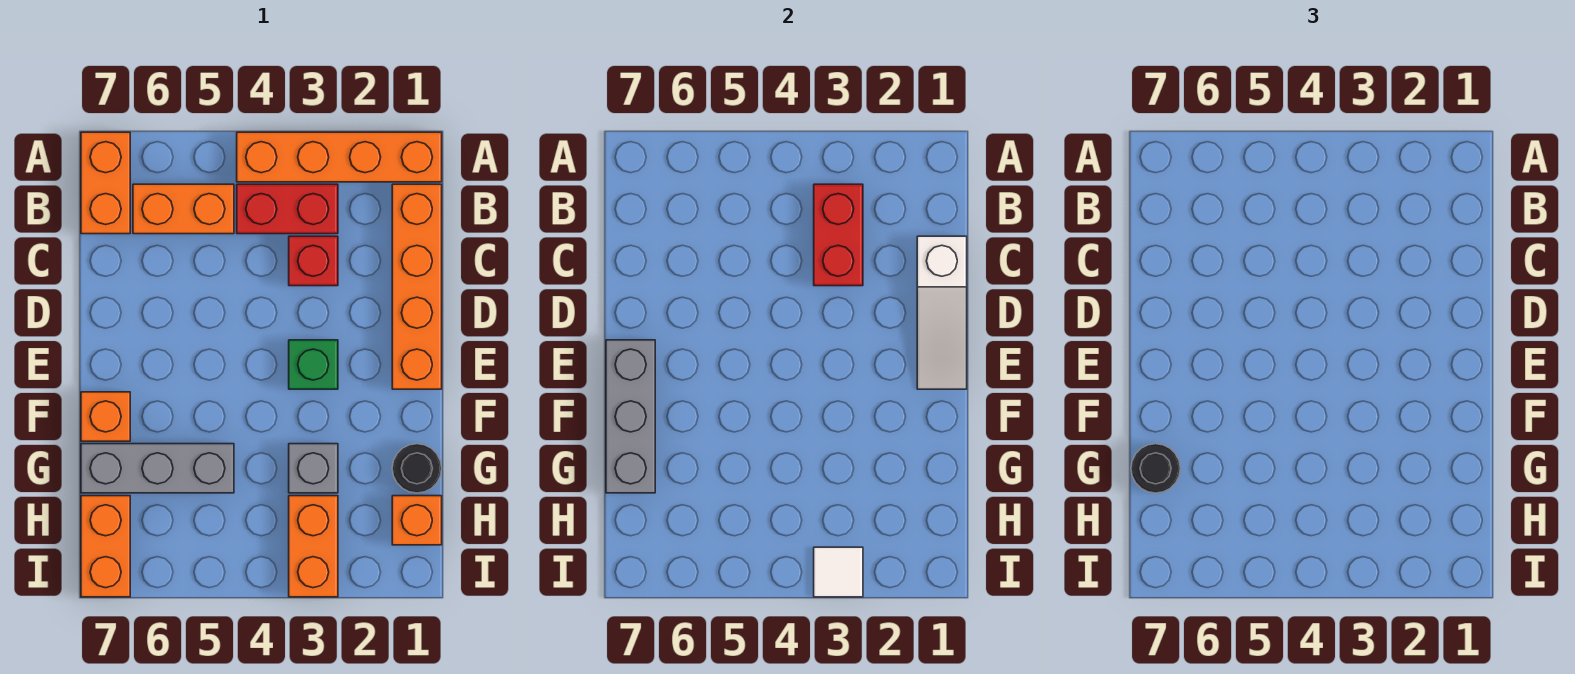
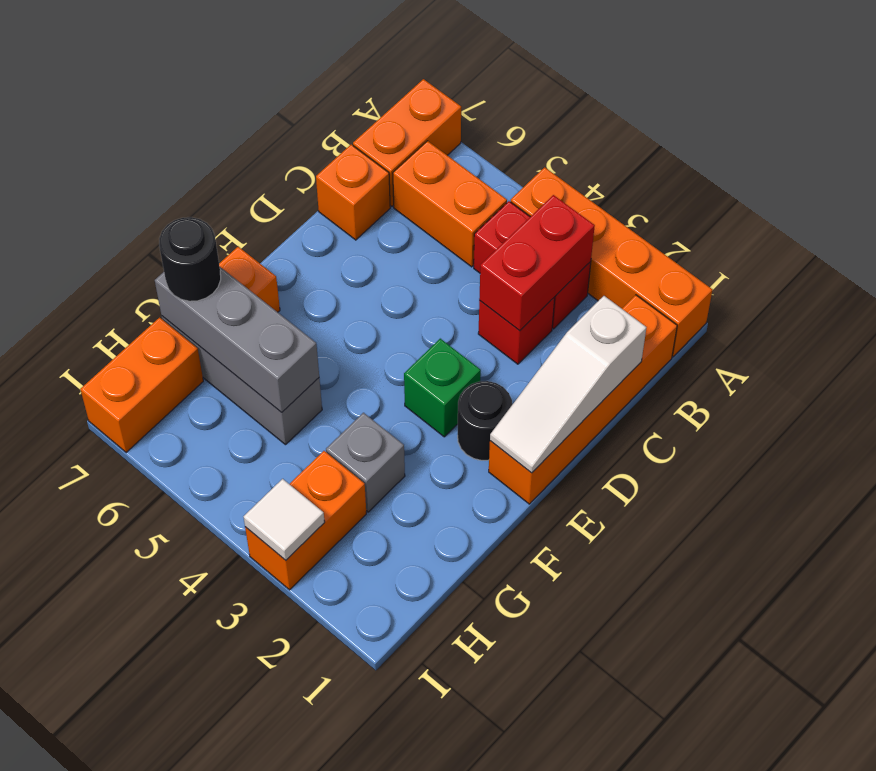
grey 1x3 brick [606,340,655,493] -> grey 1x3 brick turned to [155,267,319,412]
black 1x1 round brick [392,444,442,493] -> black 1x1 round brick moved to [458,381,512,460]
orange 1x1 brick [392,496,442,545] -> orange 1x1 brick moved to [316,145,390,240]

